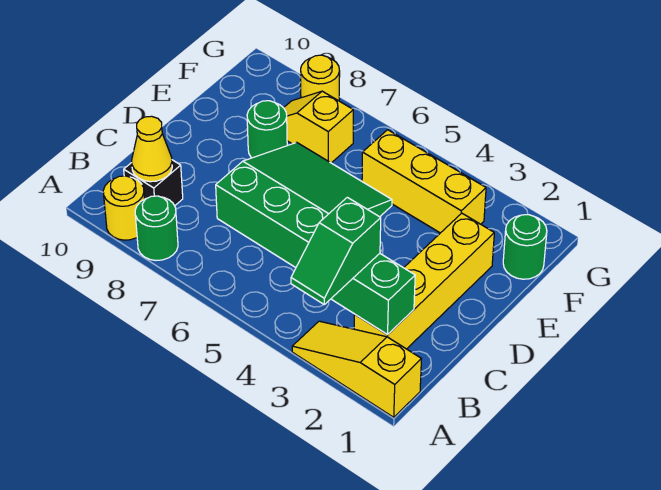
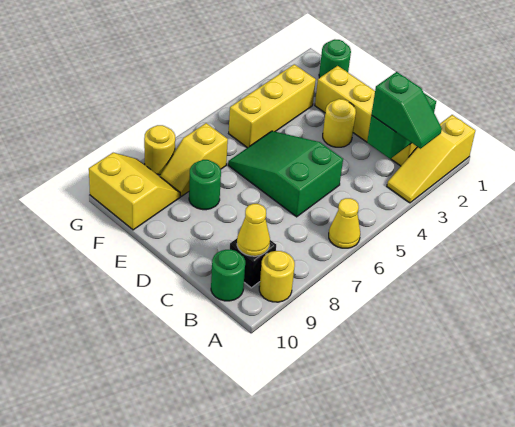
none -> yellow 1x1 cone [329,198,360,248]
green 1x1 round brick [135,196,178,260] -> green 1x1 round brick moved to [211,250,245,301]
green 3x3 slope [216,142,392,268] -> green 2x3 slope [228,131,343,217]
none -> yellow 1x1 round brick [323,99,356,147]
none -> yellow 2x2 slope [89,153,180,230]

